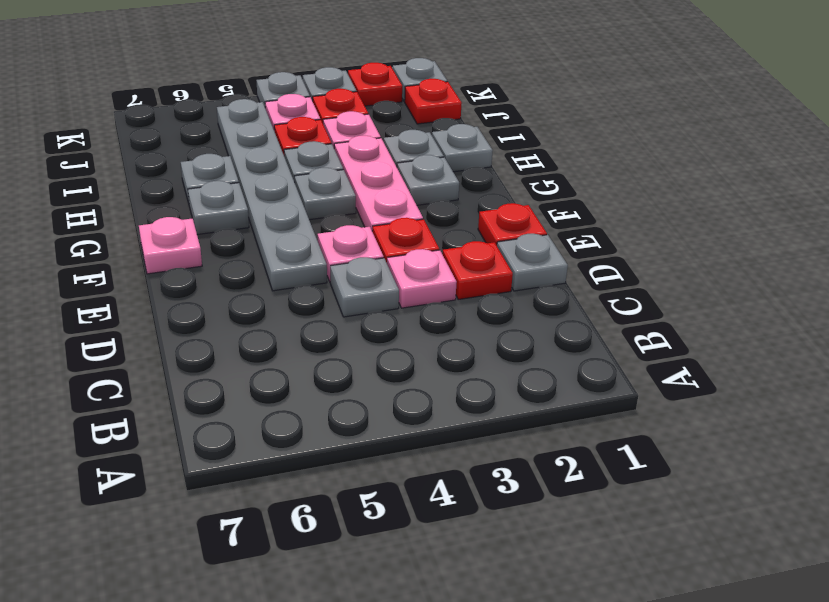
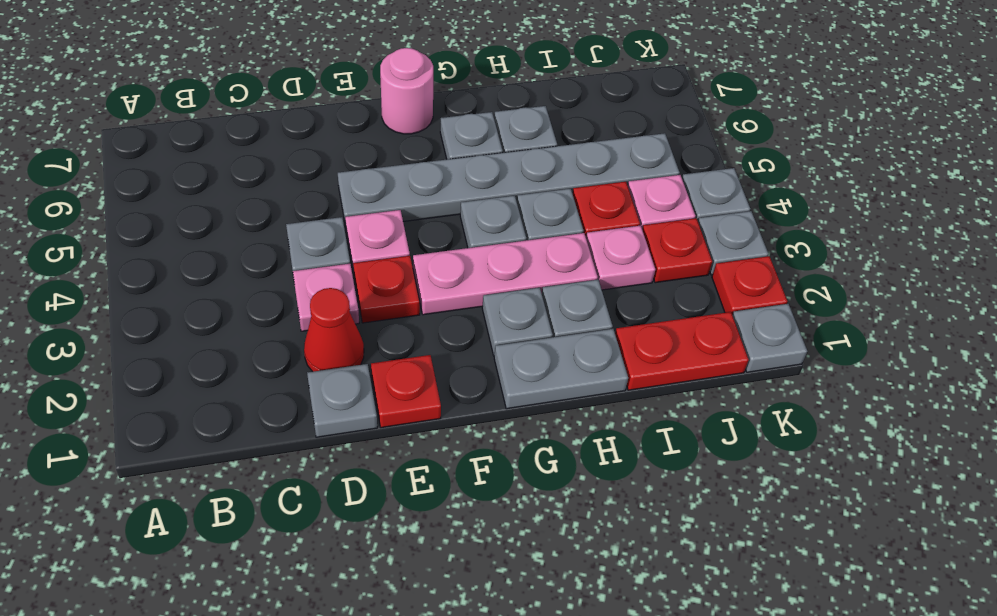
red 1x1 plate [442,241,513,299] -> red 1x1 cone [304,288,364,372]
pink 1x1 plate [139,217,202,274] -> pink 1x1 round brick [380,48,433,134]
grey 1x1 plate [432,124,493,172] -> grey 1x2 plate [494,329,628,409]
red 1x1 plate [405,79,462,124] -> red 1x2 plate [615,312,749,390]

